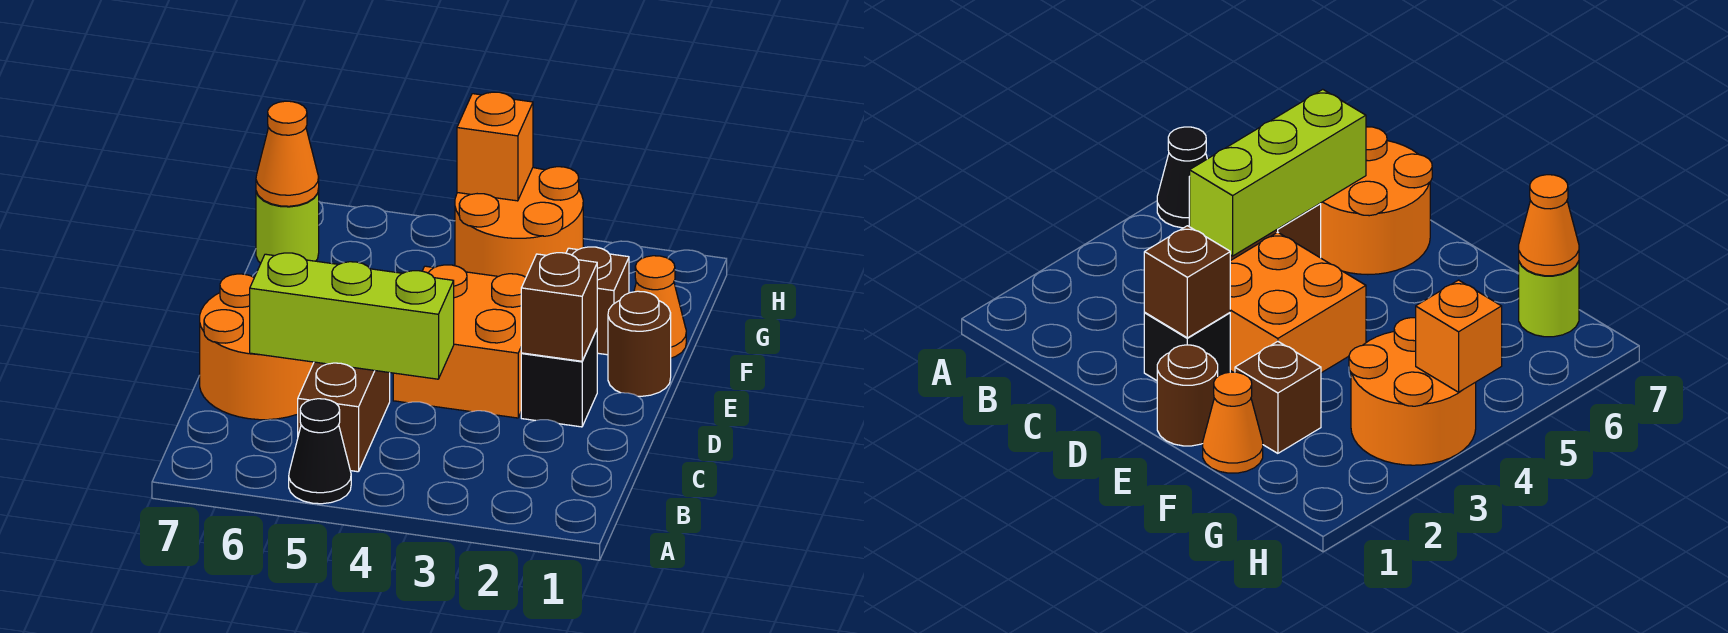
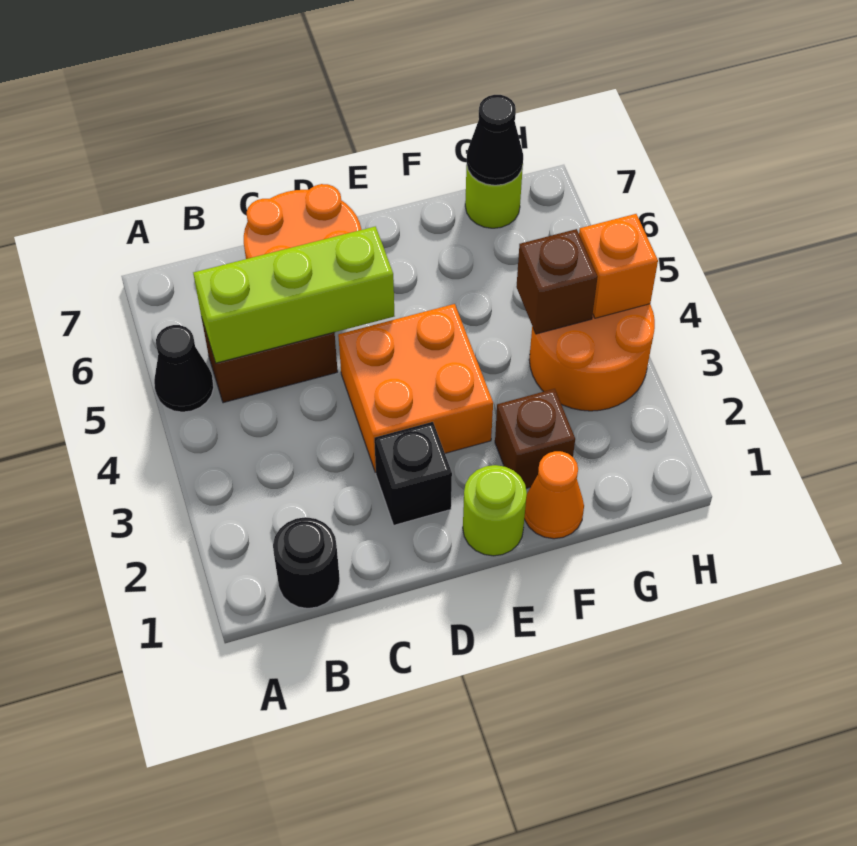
none -> black 1x1 round brick [273,517,340,608]
lime 1x3 brick [250,253,454,379] -> lime 1x3 brick turned to [193,226,394,363]
brown 1x1 brick [521,253,597,361] -> brown 1x1 brick moved to [516,229,598,334]
brown 1x1 round brick [608,291,671,396] -> lime 1x1 round brick [463,465,527,556]
orange 1x1 cone [256,101,319,206] -> black 1x1 cone [467,95,523,185]

